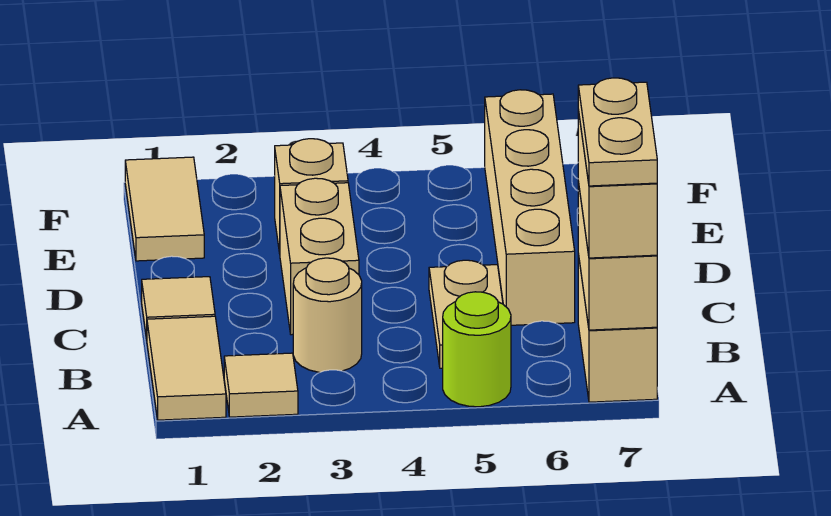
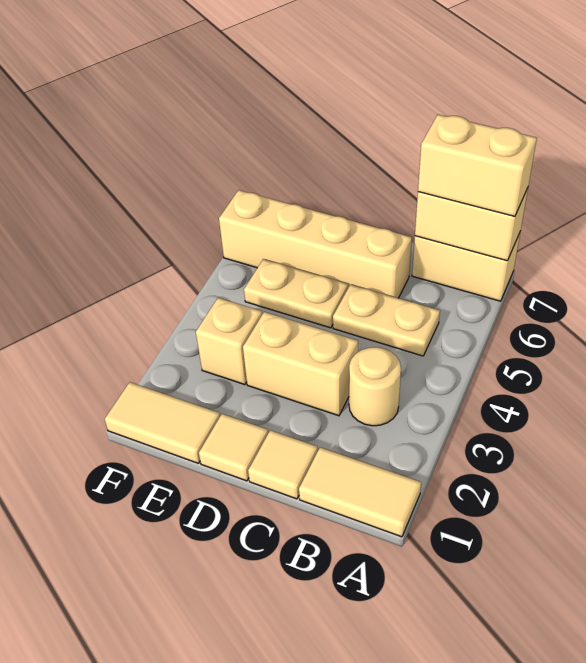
tan 1x1 tile [224,353,298,417] -> tan 1x1 tile moved to [199,414,268,481]
lime 1x1 round brick [443,292,511,407] -> none
tan 1x2 plate [578,78,657,186] -> tan 1x2 plate moved to [244,259,348,328]

